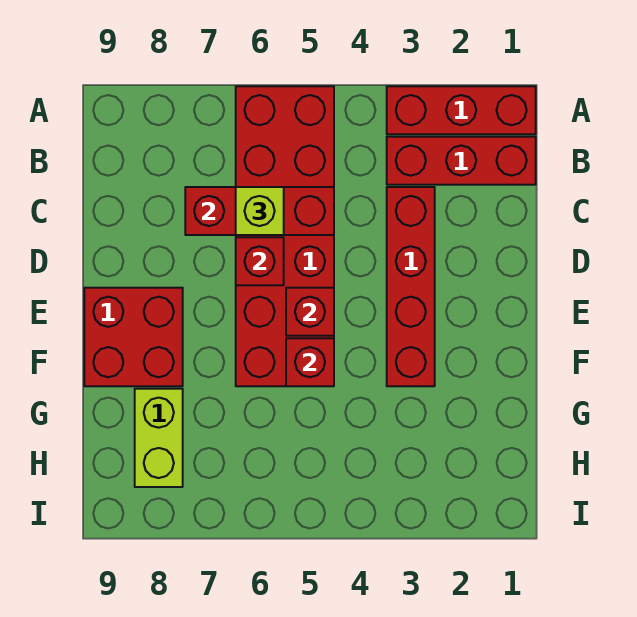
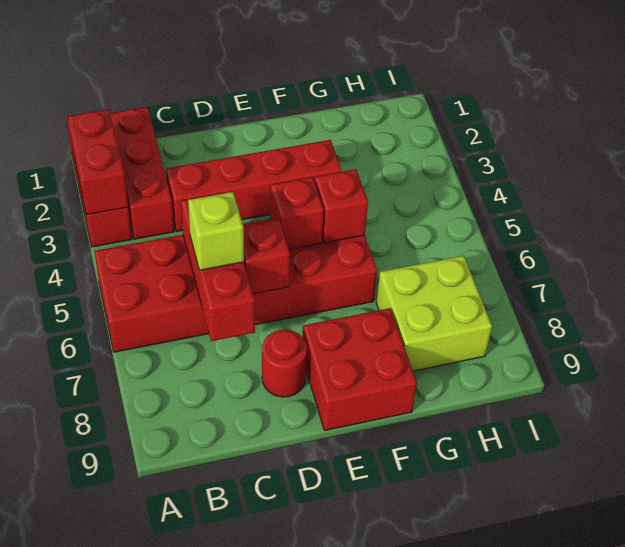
none -> red 1x2 brick [68,109,128,214]
none -> red 1x1 round brick [262,330,307,397]
lime 1x2 brick [135,389,183,487] -> lime 2x2 brick [376,256,492,371]

